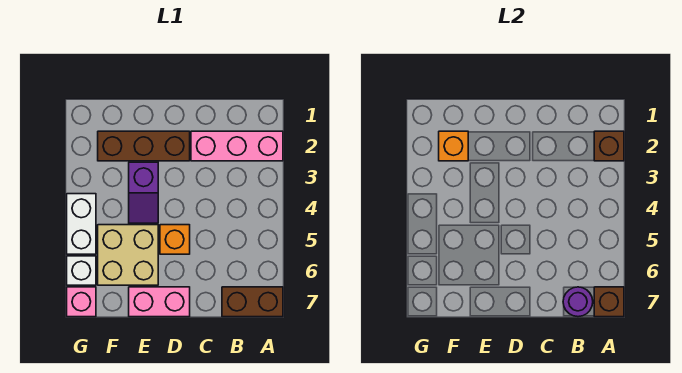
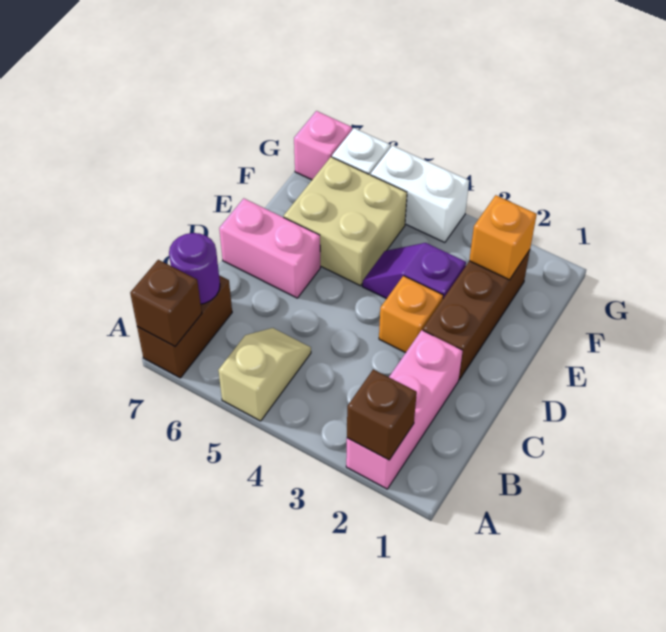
none -> tan 1x2 slope [218,328,311,421]
orange 1x1 brick [160,225,190,254] -> orange 1x1 brick moved to [379,276,443,353]
pink 1x2 brick [129,287,190,317] -> pink 1x2 brick turned to [219,198,320,298]

